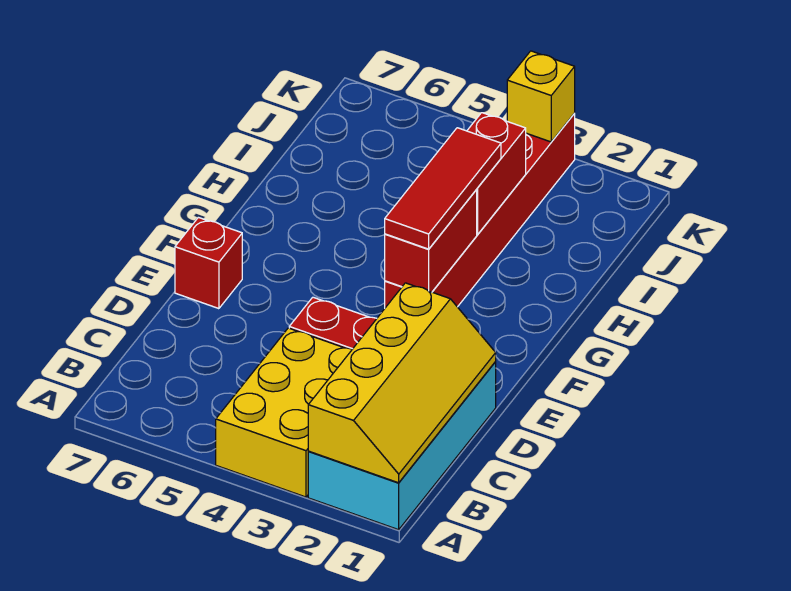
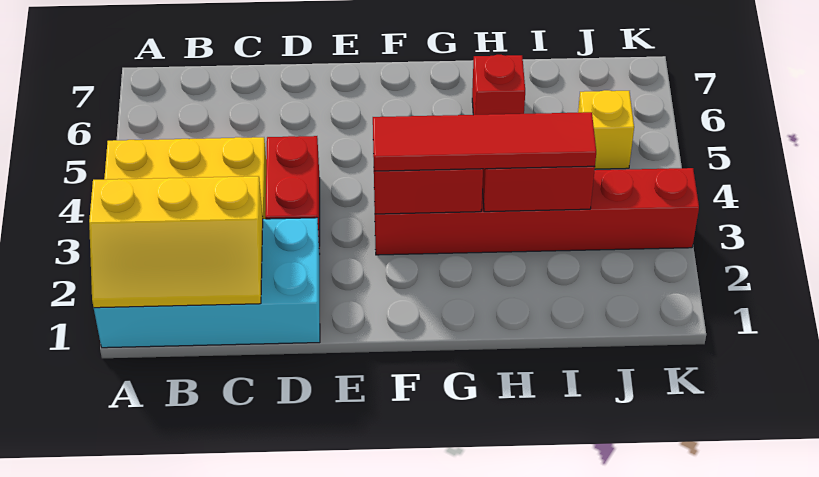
yellow 2x4 slope [308,283,496,483] -> yellow 2x3 slope [89,176,263,308]
red 1x1 brick [175,217,242,309] -> red 1x1 brick moved to [472,55,525,115]
red 1x3 tile [385,128,501,249] -> red 1x4 tile [373,112,596,171]
yellow 1x1 brick [507,51,575,142] -> yellow 1x1 brick moved to [578,90,634,169]

